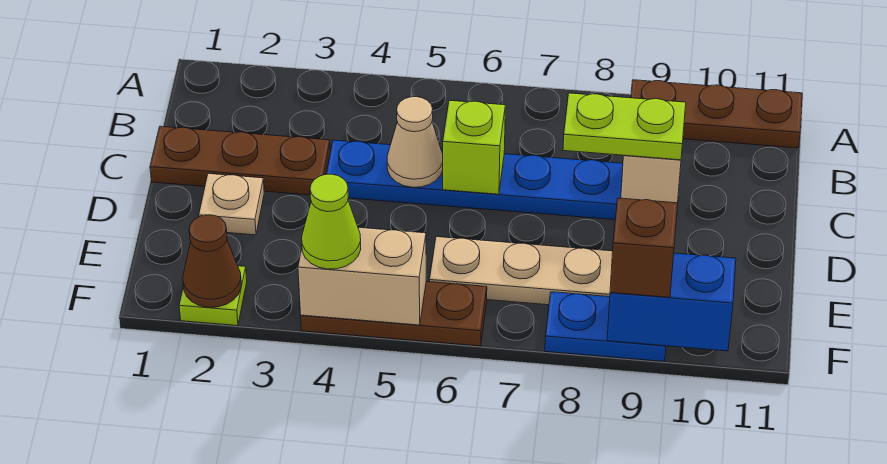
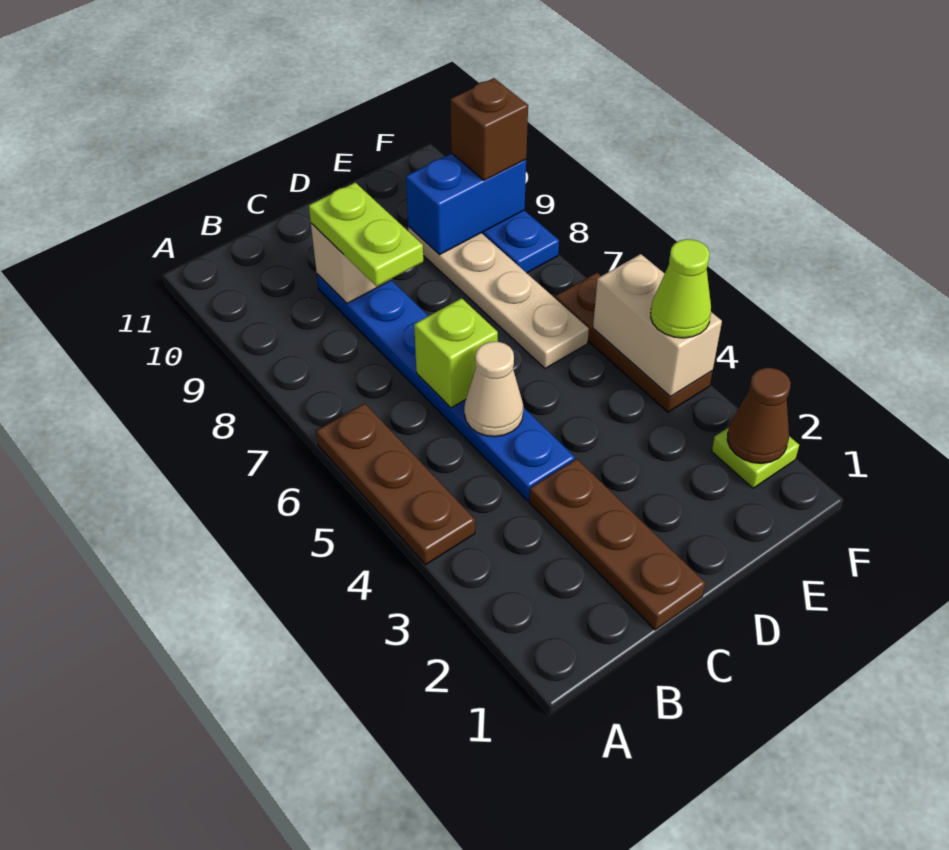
brown 1x3 plate [631,80,802,148] -> brown 1x3 plate moved to [316,403,475,565]
tan 1x1 plate [199,174,264,235] -> none
blue 1x2 brick [607,253,736,351] -> blue 1x2 brick turned to [406,153,526,255]

